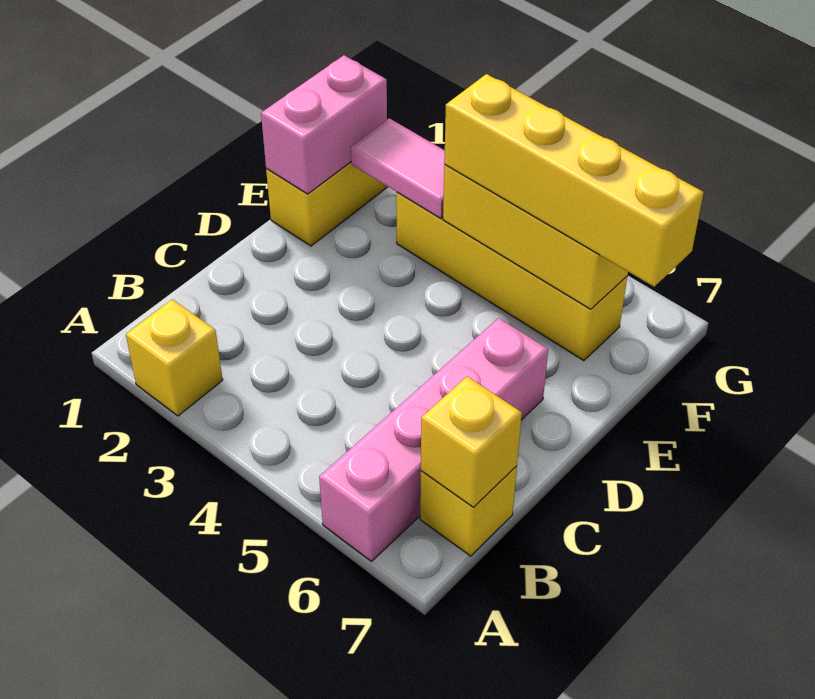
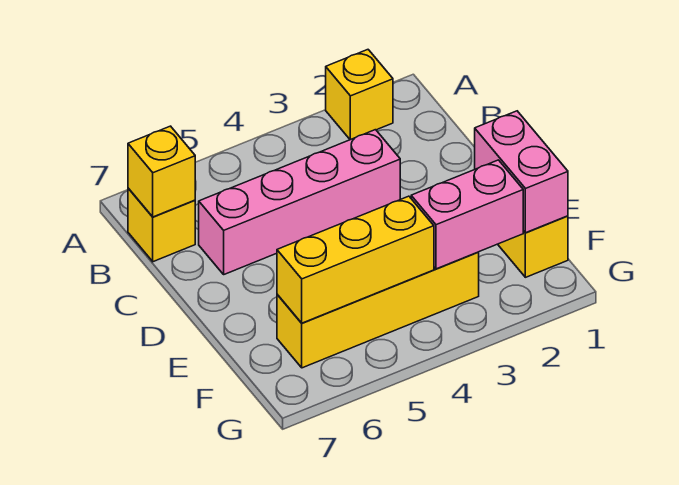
pink 1x4 brick [319,318,548,561] -> pink 1x4 brick turned to [199,130,400,274]
pink 1x2 tile [351,118,445,218] -> pink 1x2 brick [411,160,523,269]
yellow 1x4 brick [444,74,704,287] -> none

